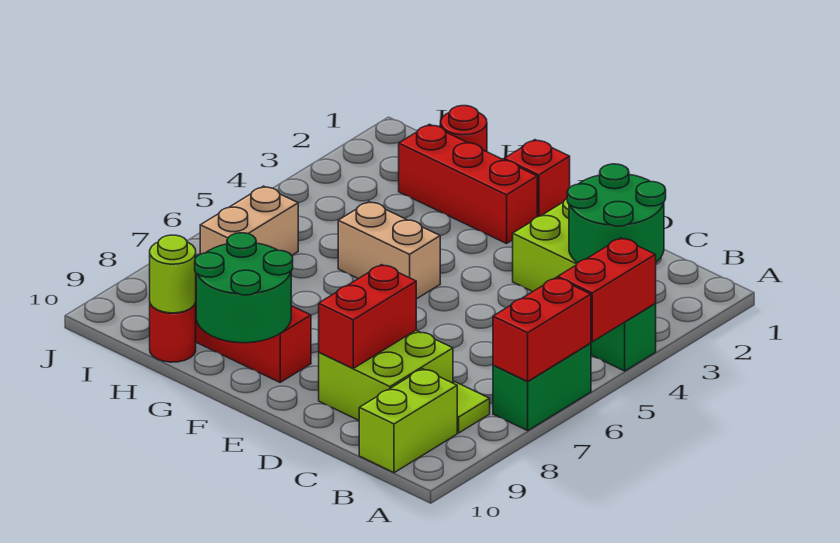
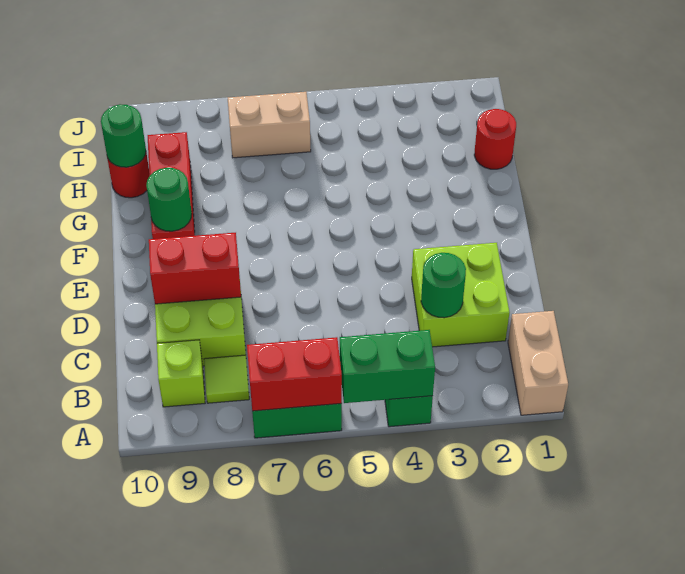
red 1x2 brick [558,238,656,342] -> green 1x2 brick [340,330,435,403]
green 2x2 round brick [567,164,666,263] -> green 1x1 round brick [421,253,466,318]
lime 1x2 brick [359,369,457,473] -> lime 1x1 brick [157,340,205,407]
red 1x1 brick [504,140,570,217] -> none
red 1x3 brick [399,124,537,243] -> none
tan 1x2 brick [338,202,440,299] -> tan 1x2 brick moved to [508,311,568,415]
green 2x2 round brick [195,233,293,343] -> green 1x1 round brick [146,168,192,231]
lime 1x1 round brick [150,235,196,313] -> green 1x1 round brick [101,104,146,167]

